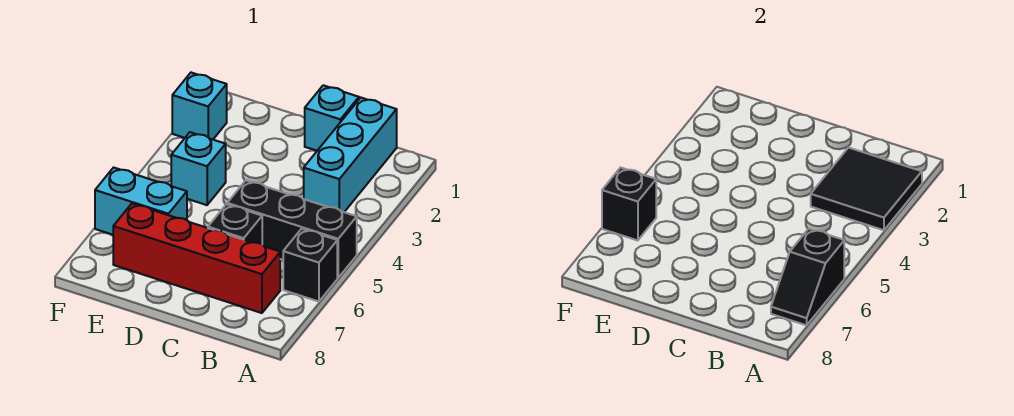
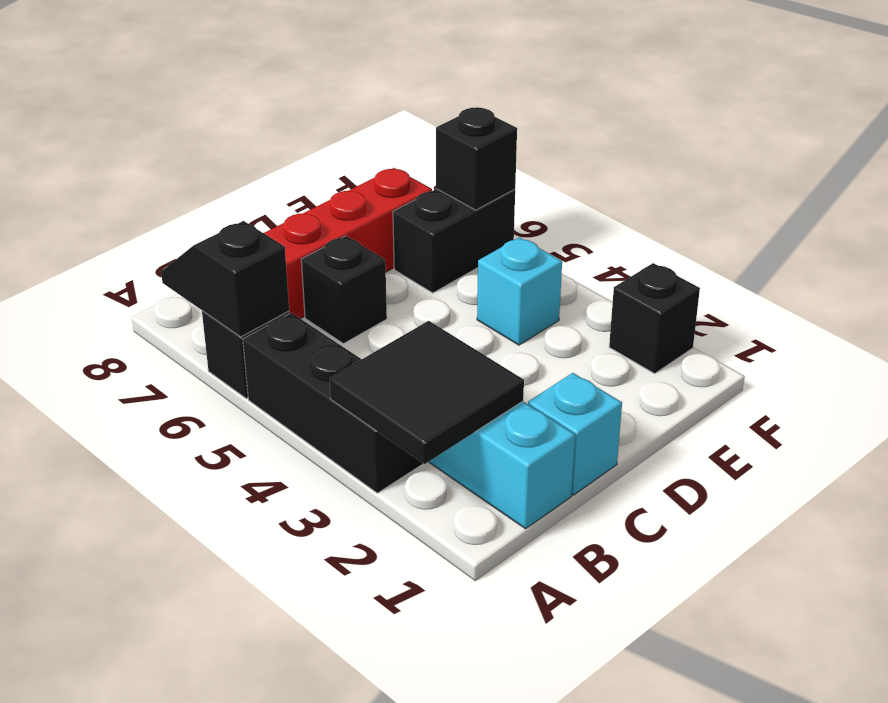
black 1x3 brick [227,181,357,278] -> black 1x3 brick turned to [243,313,423,493]
cyan 1x2 brick [95,168,187,235] -> black 1x2 brick [393,189,515,293]
cyan 1x1 brick [172,73,227,139] -> black 1x1 brick [609,263,700,373]

